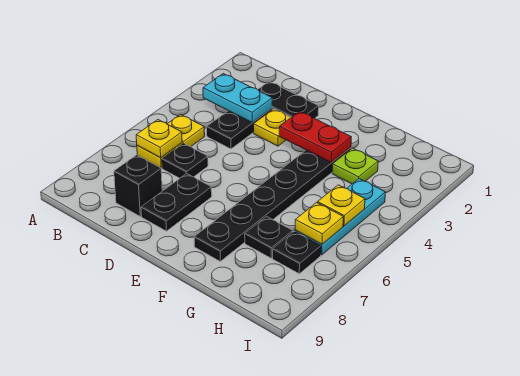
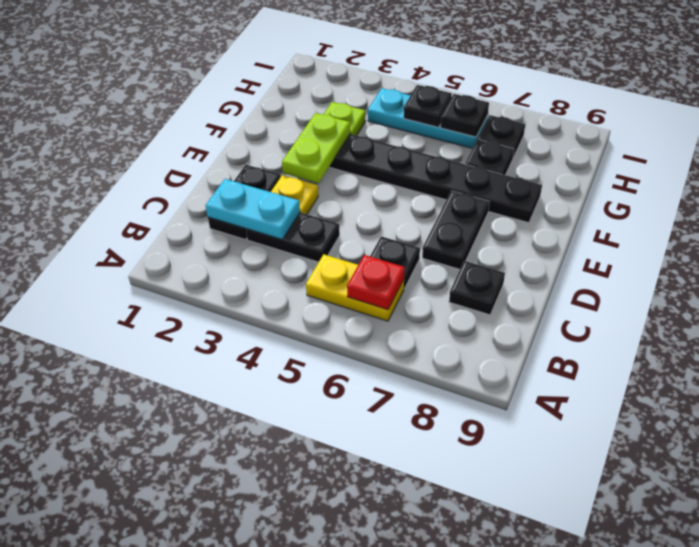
cyan 1x2 plate [203,74,272,123] -> cyan 1x2 plate turned to [206,179,300,240]
yellow 1x1 plate [136,120,182,158] -> red 1x1 plate [347,255,405,310]
black 1x1 brick [114,155,162,216] -> black 1x1 plate [449,261,505,315]
black 1x2 plate [141,173,212,231] -> black 1x2 plate turned to [422,191,489,269]
red 1x2 plate [279,111,351,163] -> lime 1x2 plate [282,113,350,183]
yellow 1x1 plate [318,185,365,226] -> black 1x1 plate [404,85,452,127]
yellow 1x1 plate [295,203,343,244] -> black 1x1 plate [441,94,489,137]

